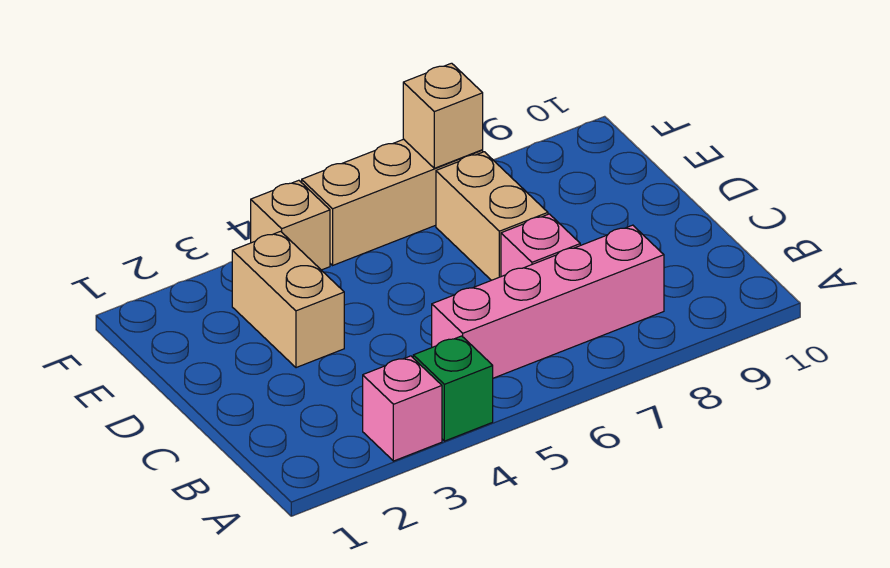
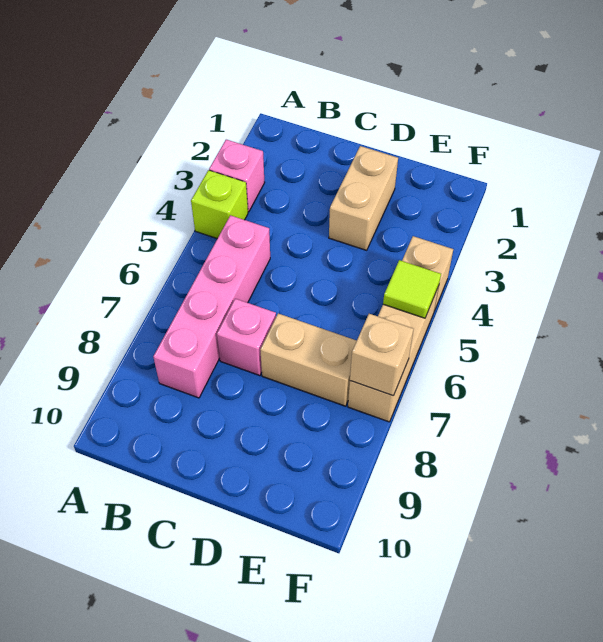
green 1x1 brick [413,336,493,441] -> lime 1x1 brick [191,170,248,239]
tan 1x2 brick [232,231,344,368] -> tan 1x2 brick turned to [329,146,398,250]
none -> lime 1x1 tile [383,260,441,318]

